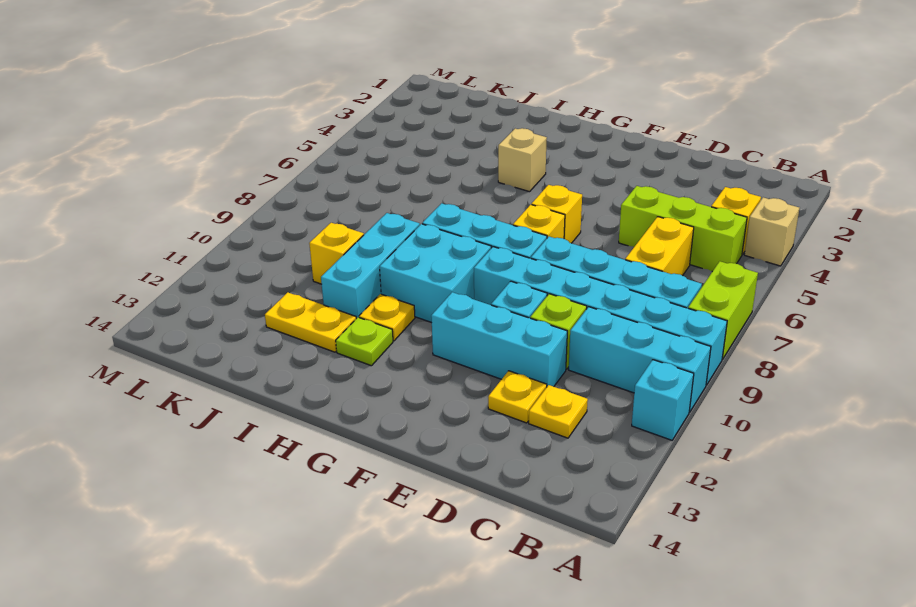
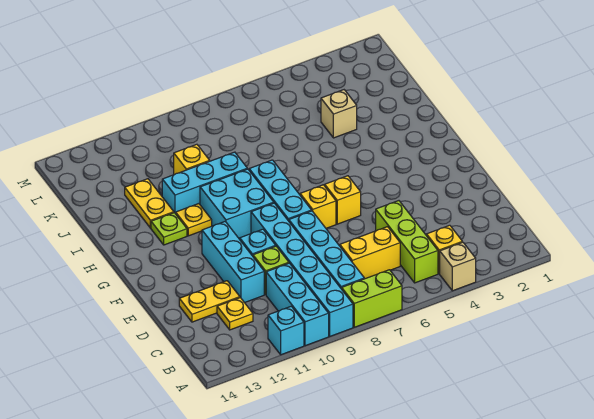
yellow 1x1 plate [488,371,547,423] -> yellow 1x2 plate [179,281,240,322]
tan 1x1 brick [498,128,547,192] -> tan 1x1 brick moved to [321,90,357,138]

